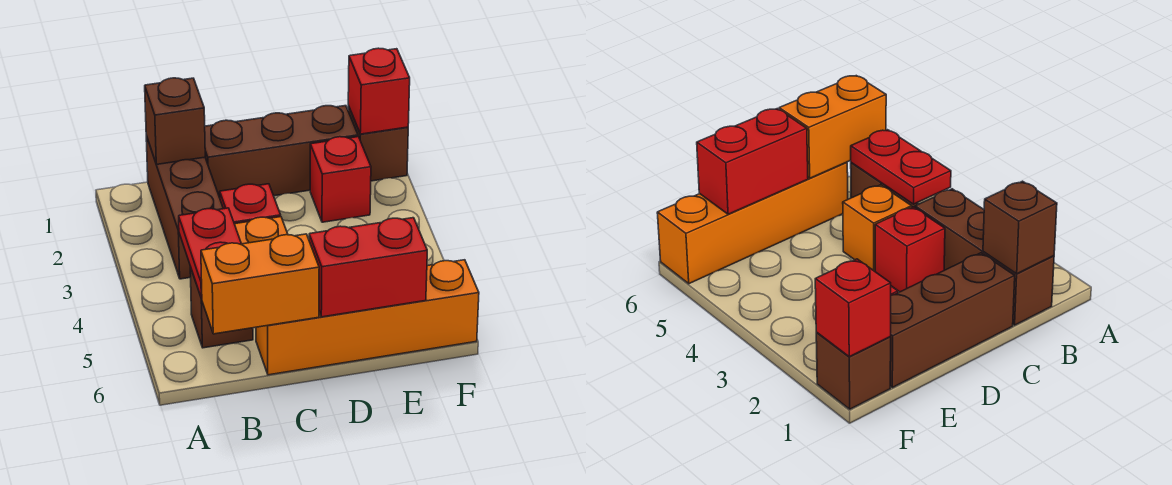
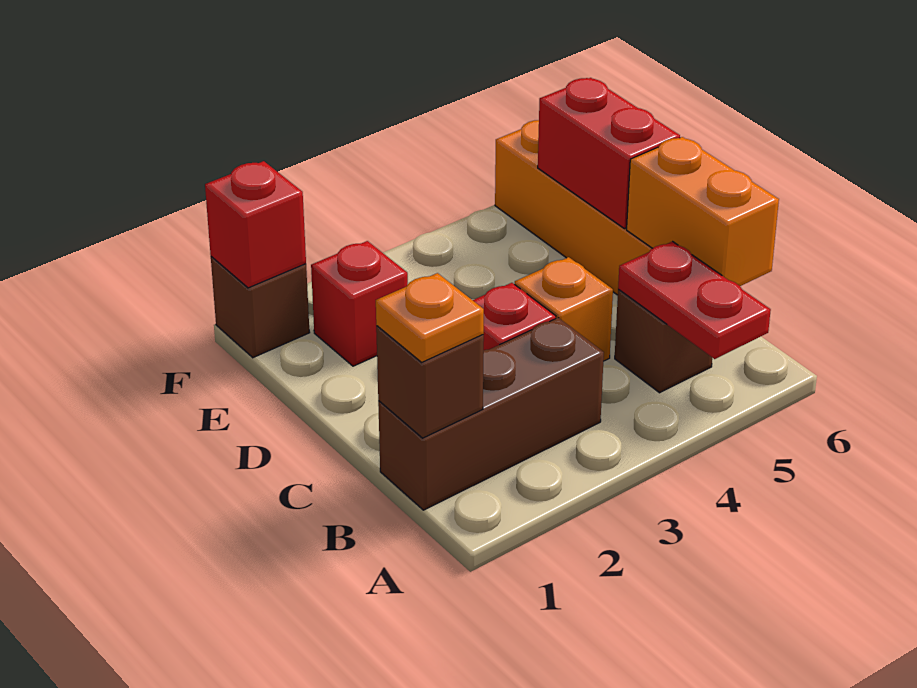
none -> orange 1x1 plate [376,273,484,362]
red 1x2 plate [179,208,241,299] -> red 1x2 plate turned to [618,242,771,359]
brown 1x3 brick [205,106,358,198] -> none

